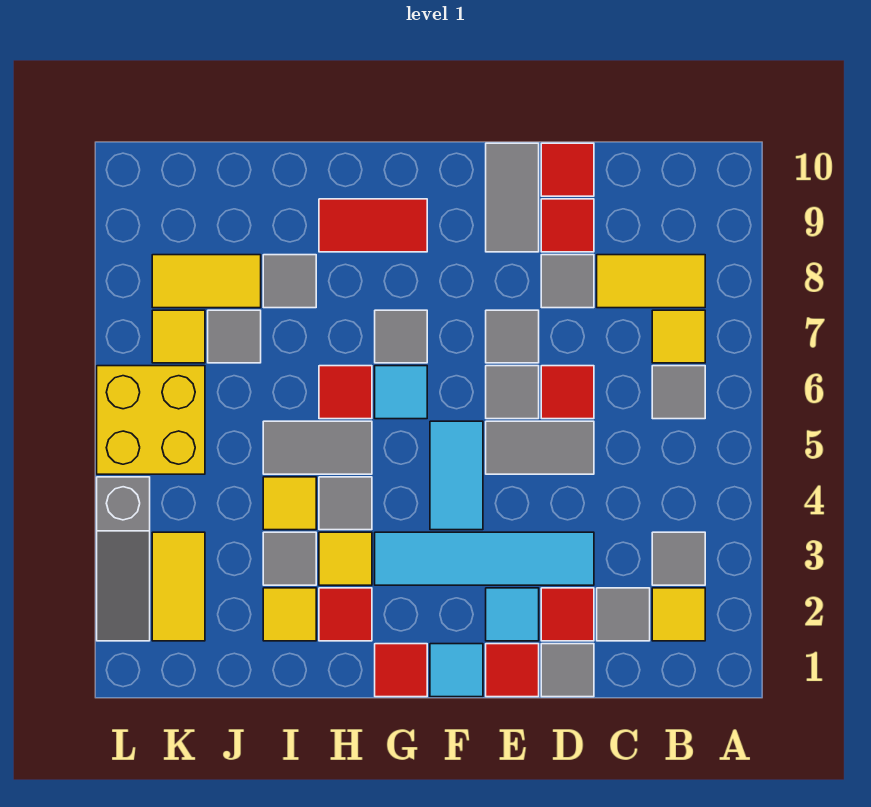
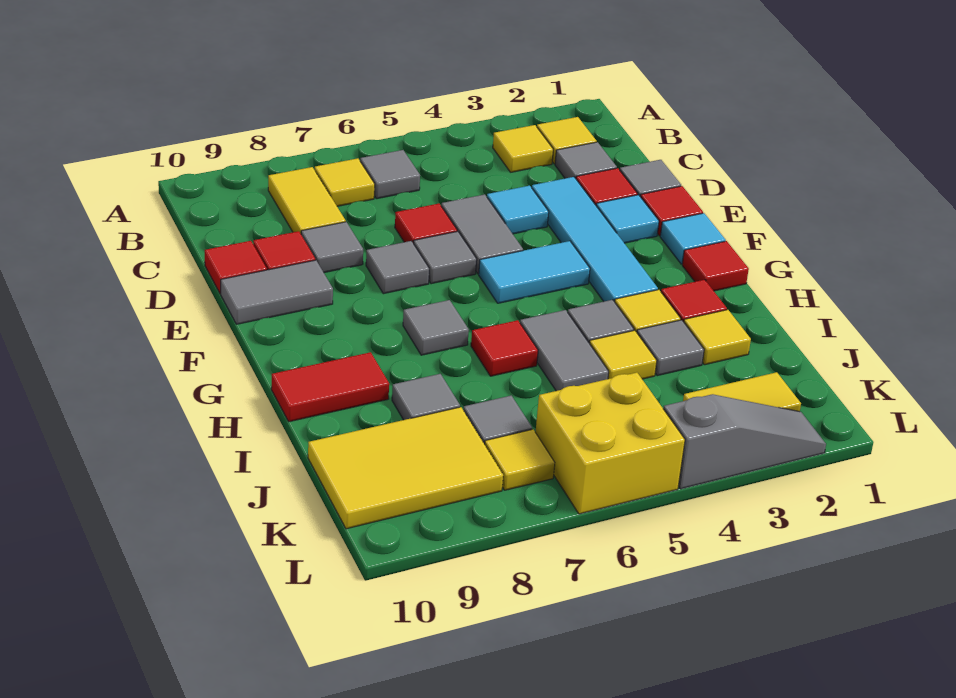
grey 1x1 tile [652,532,705,585] -> yellow 1x1 tile [493,125,553,172]
cyan 1x1 tile [375,366,427,419] -> cyan 1x1 tile moved to [487,186,549,234]
red 1x2 tile [319,199,427,252] -> red 1x2 tile turned to [271,352,389,422]
yellow 1x2 tile [152,255,261,308] -> yellow 2x3 tile [308,407,503,529]

